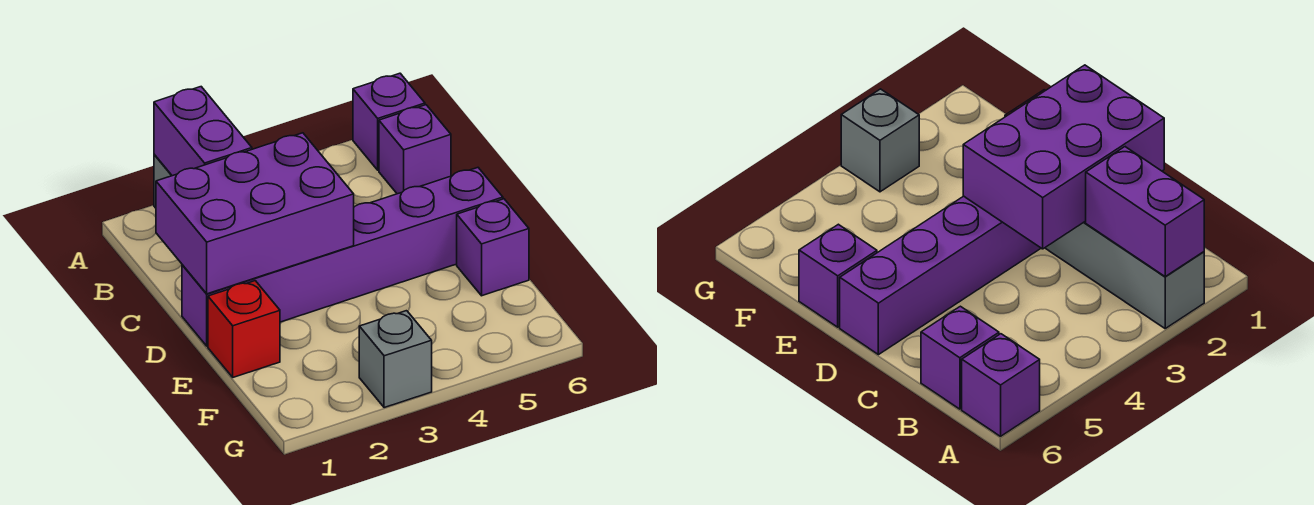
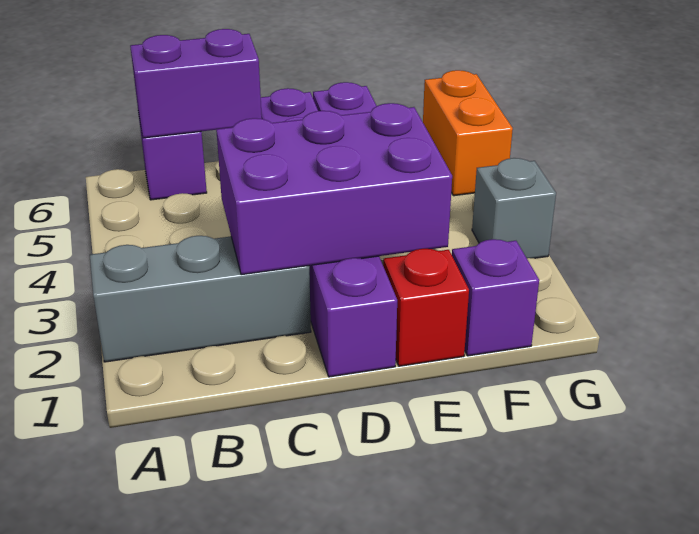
purple 1x2 brick [154,87,252,176] -> purple 1x2 brick moved to [130,29,262,138]
purple 1x1 brick [353,73,425,170] -> purple 1x1 brick moved to [452,239,539,356]
purple 2x3 brick [156,133,354,294] -> purple 2x3 brick turned to [216,103,452,275]
none -> orange 1x2 brick [423,70,513,196]

